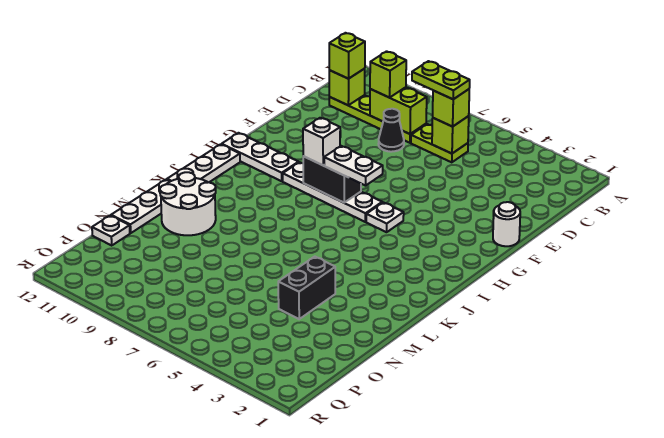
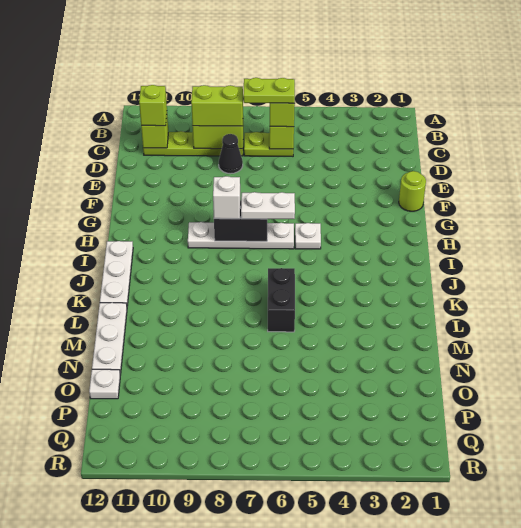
lime 1x1 brick [370,51,406,98] -> lime 1x2 brick [191,85,243,126]
white 1x1 round brick [493,202,520,246] -> lime 1x1 round brick [399,171,426,211]
white 1x3 plate [222,133,299,181] -> none
white 2x2 round brick [160,172,216,235] -> none
black 1x2 brick [278,257,335,319] -> black 1x2 brick moved to [268,268,295,332]

